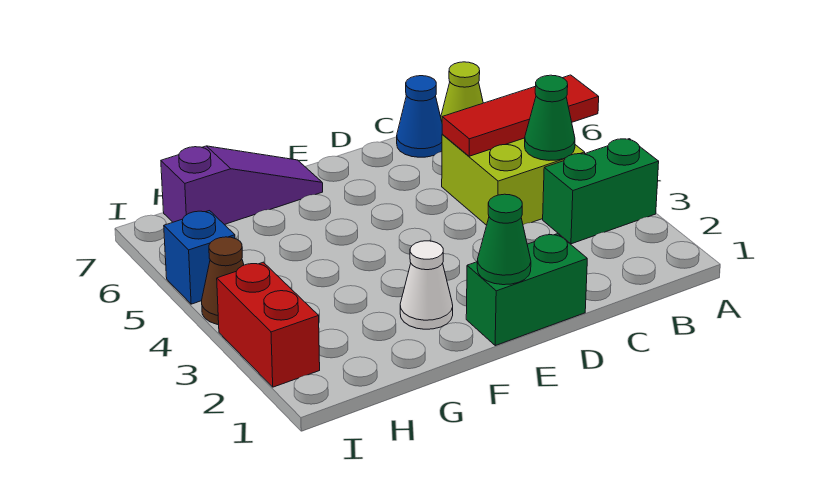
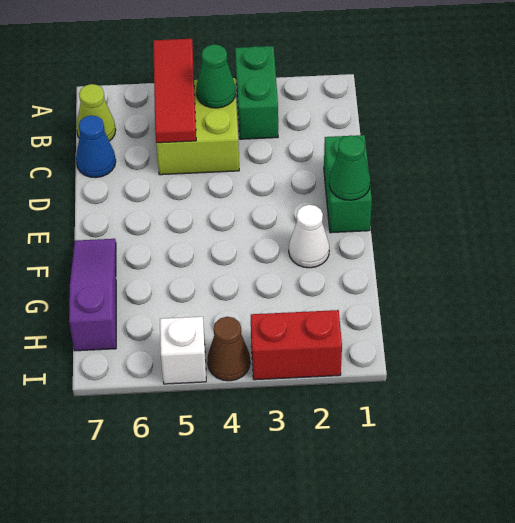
blue 1x1 brick [164,211,235,304] -> white 1x1 brick [160,317,206,384]

